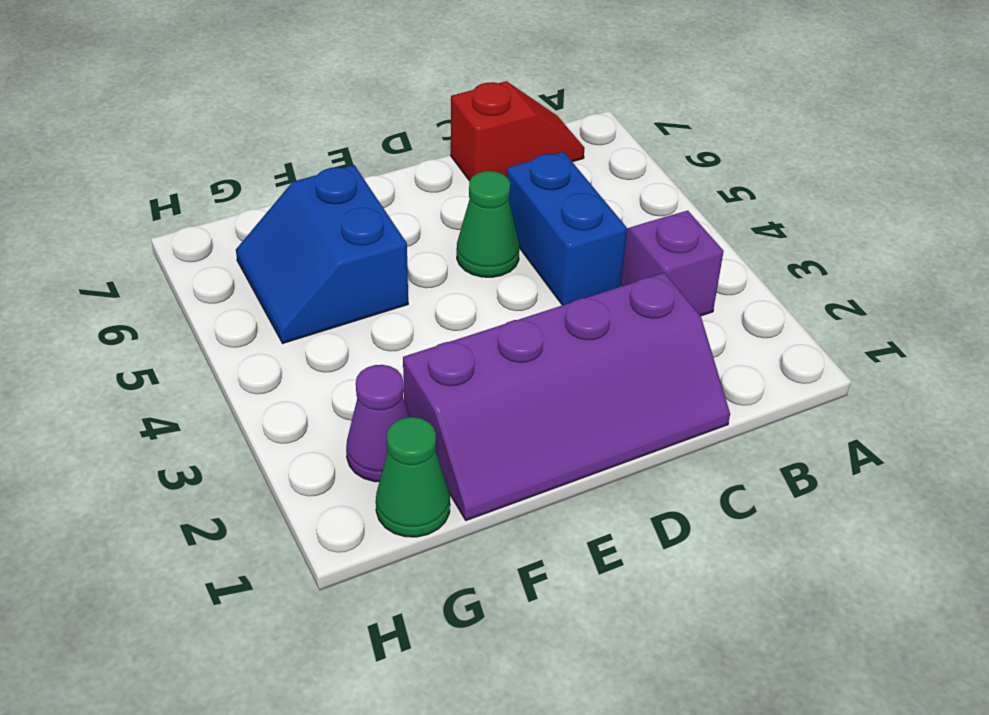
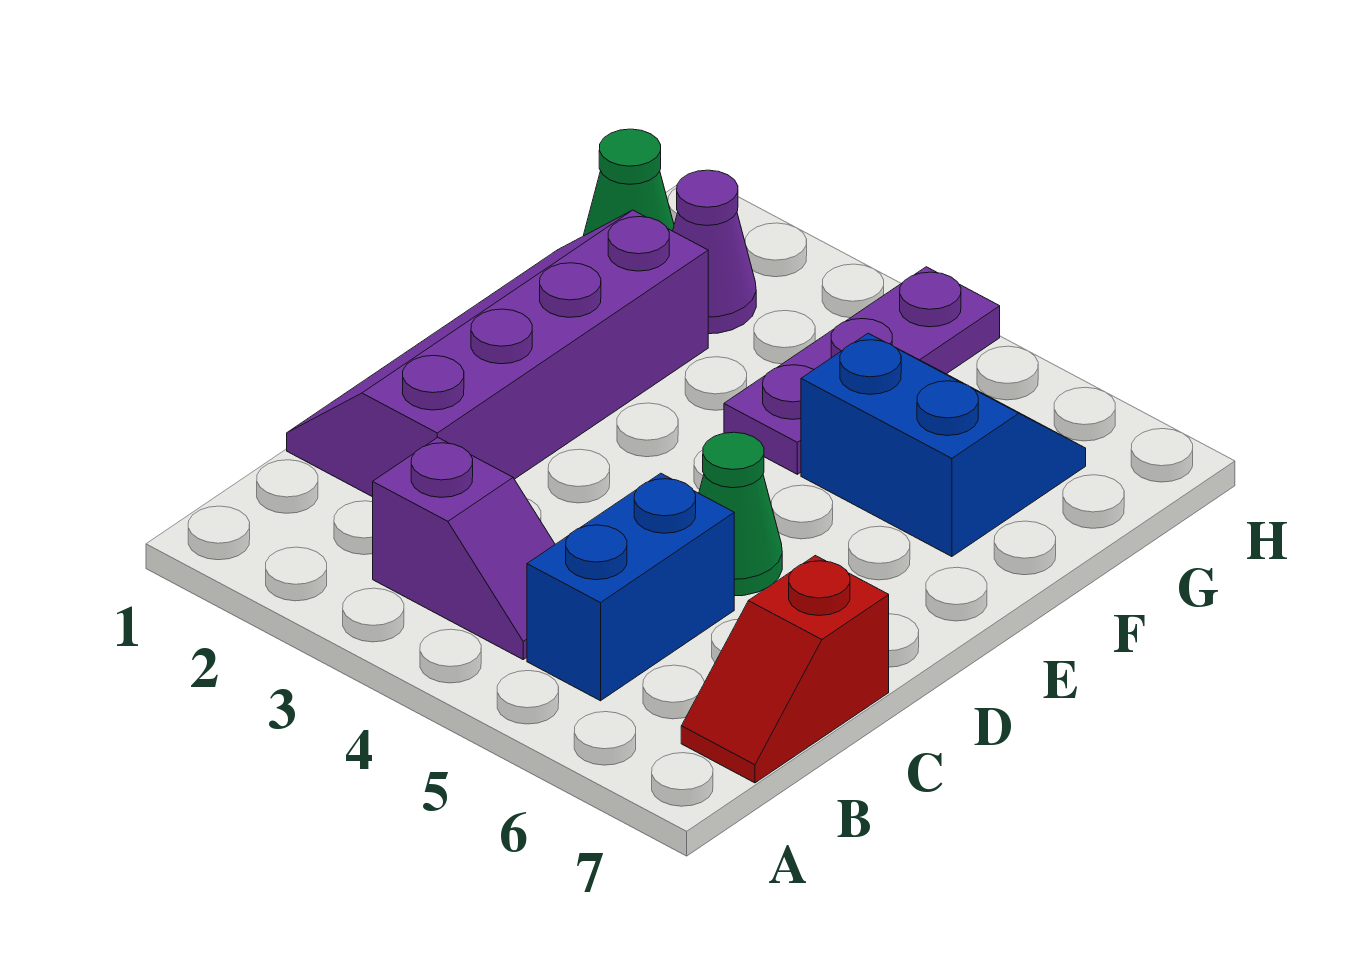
blue 1x2 brick [507,152,627,305] -> blue 1x2 brick turned to [527,473,734,701]
none -> purple 1x3 plate [724,267,1000,474]

